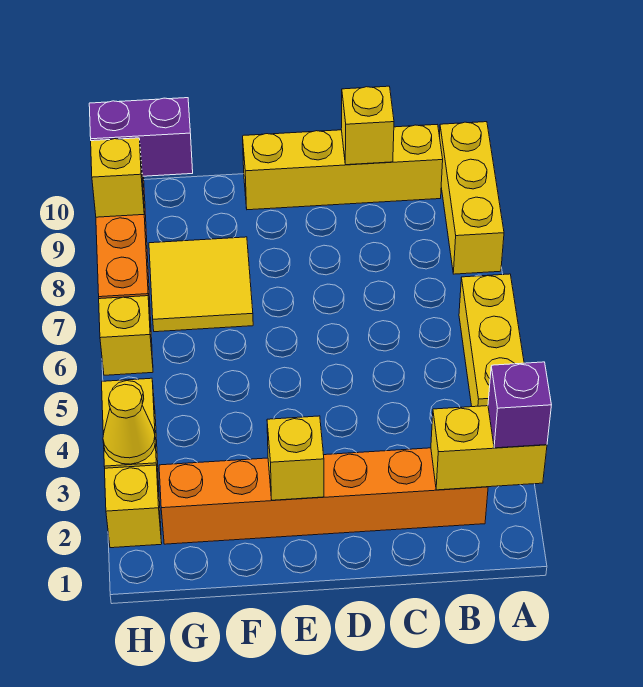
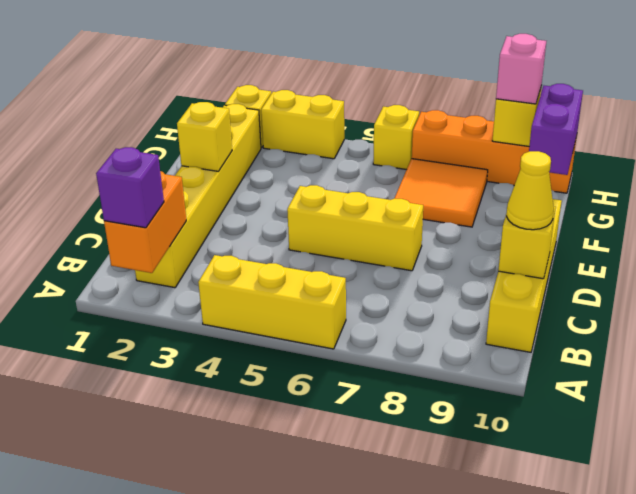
yellow 1x2 brick [431,406,547,490] -> orange 1x2 brick [104,171,186,273]
yellow 1x3 brick [440,122,504,274] -> yellow 1x3 brick moved to [287,185,423,271]
orange 1x6 brick [159,448,488,544] -> yellow 1x6 brick [135,104,261,288]
yellow 2x2 tile [149,237,253,332] -> orange 2x2 tile [394,159,488,227]
yellow 1x1 cone [103,384,155,464] -> yellow 1x1 cone moved to [507,151,554,230]
none -> pink 1x1 brick [496,34,546,104]

